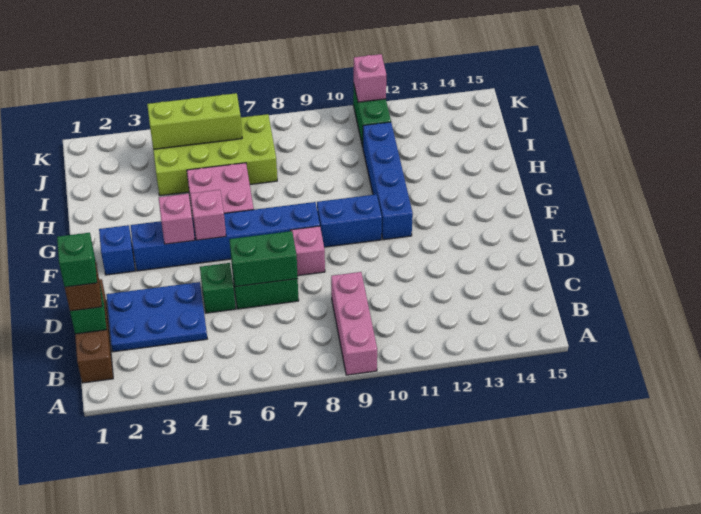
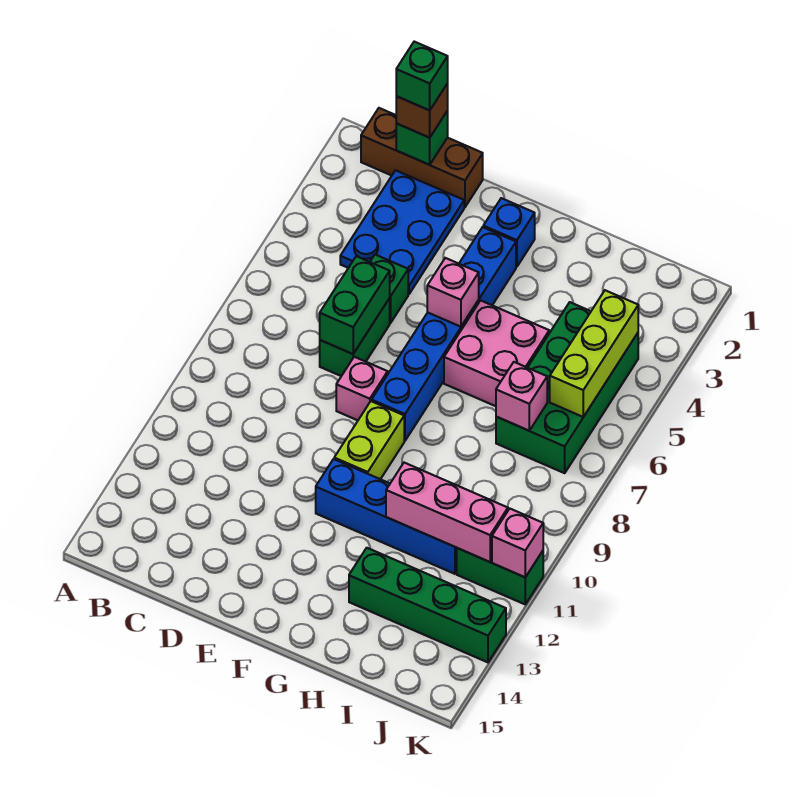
pink 1x3 brick [331,272,377,375] -> pink 1x3 brick moved to [386,463,508,562]
pink 1x1 brick [159,194,195,244] -> pink 1x1 brick moved to [496,362,547,431]
blue 1x2 brick [317,194,382,247] -> lime 1x2 brick [334,401,404,479]
none -> green 1x4 brick [349,548,506,662]
lime 2x4 brick [153,114,277,196] -> green 2x4 brick [496,302,638,473]

